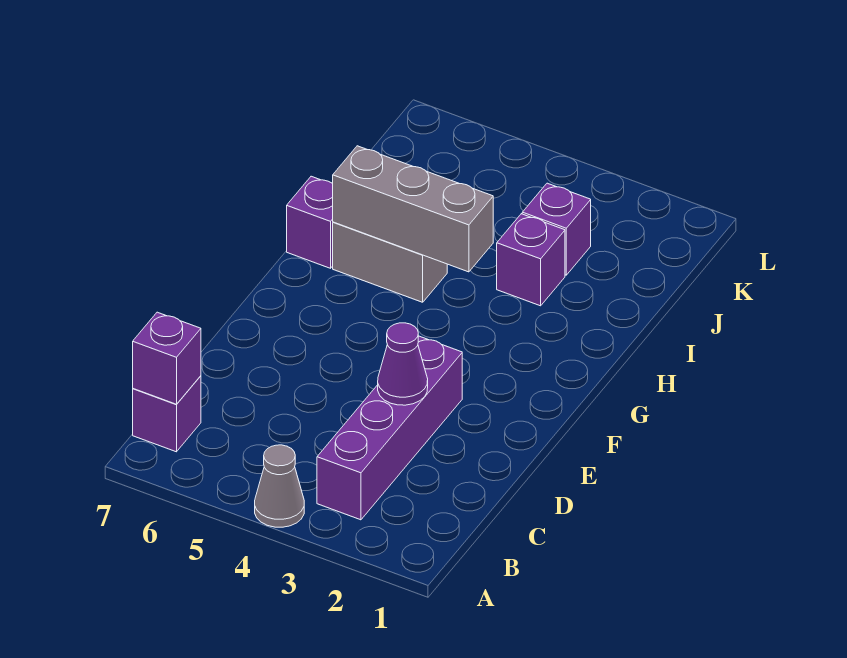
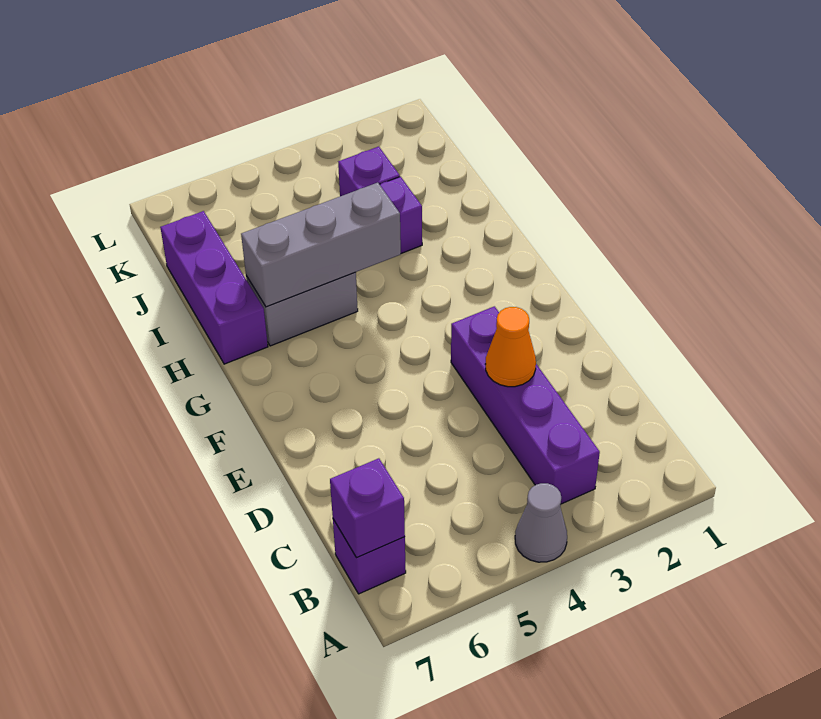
purple 1x1 cone [378,323,428,405] -> orange 1x1 cone [485,307,536,387]
purple 1x1 brick [287,176,333,268] -> purple 1x3 brick [160,211,268,364]

